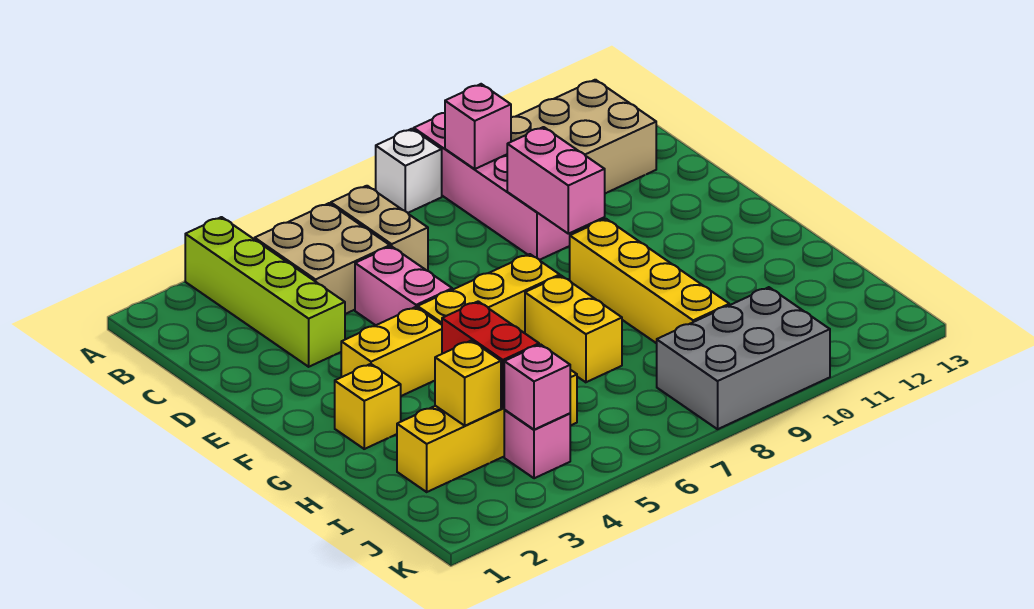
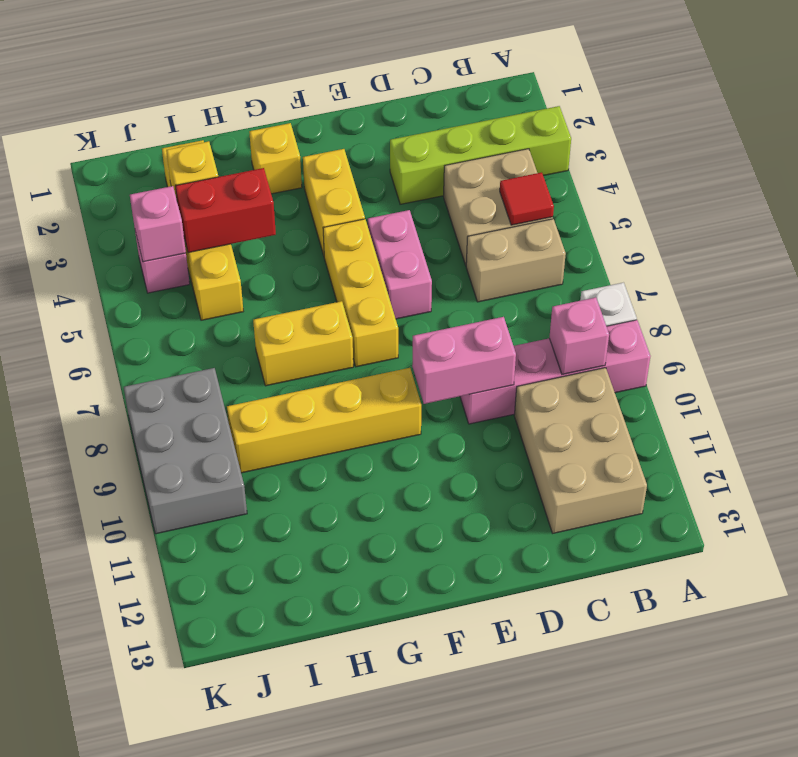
none -> red 1x1 tile [500,172,554,225]
pink 1x2 brick [355,246,452,325] -> pink 1x2 brick turned to [368,210,432,319]

